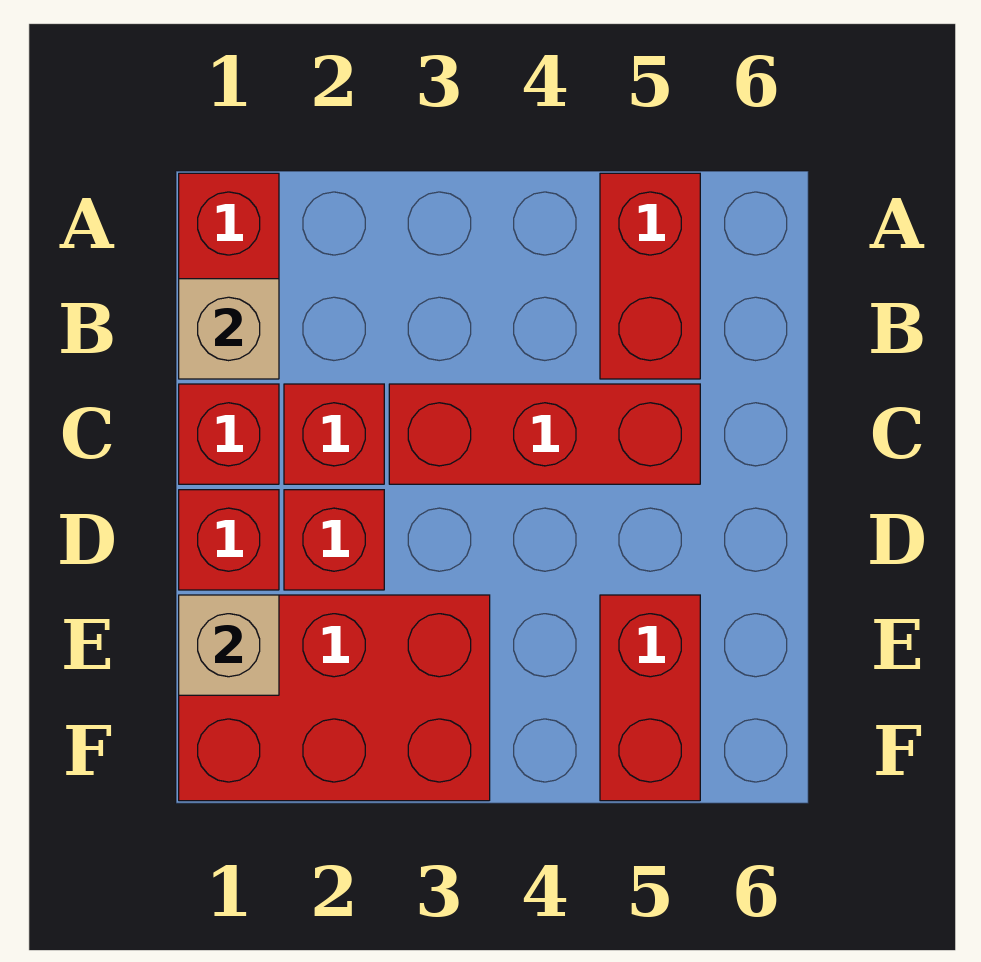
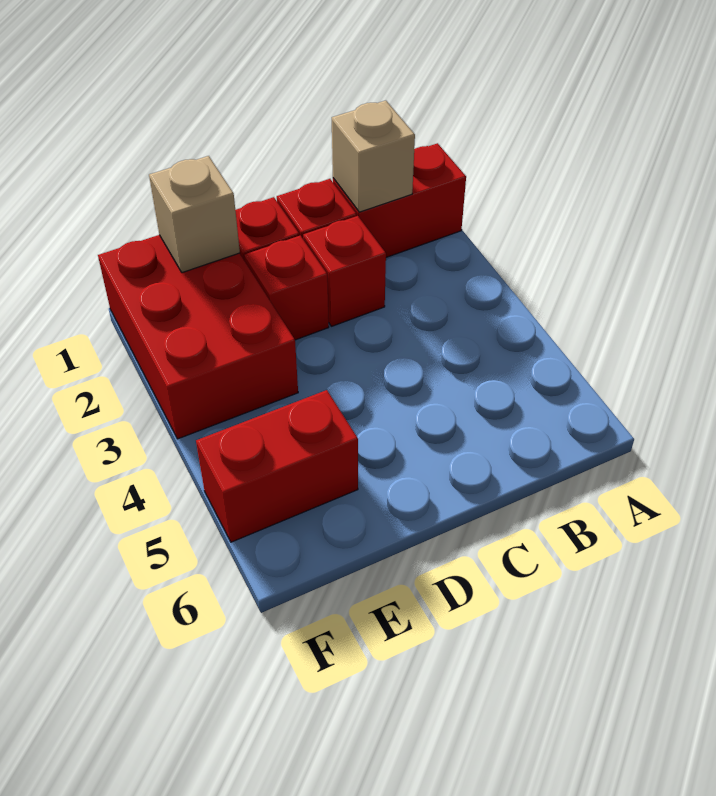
red 1x2 brick [600,173,700,379] -> none
red 1x3 brick [389,384,700,484] -> none

